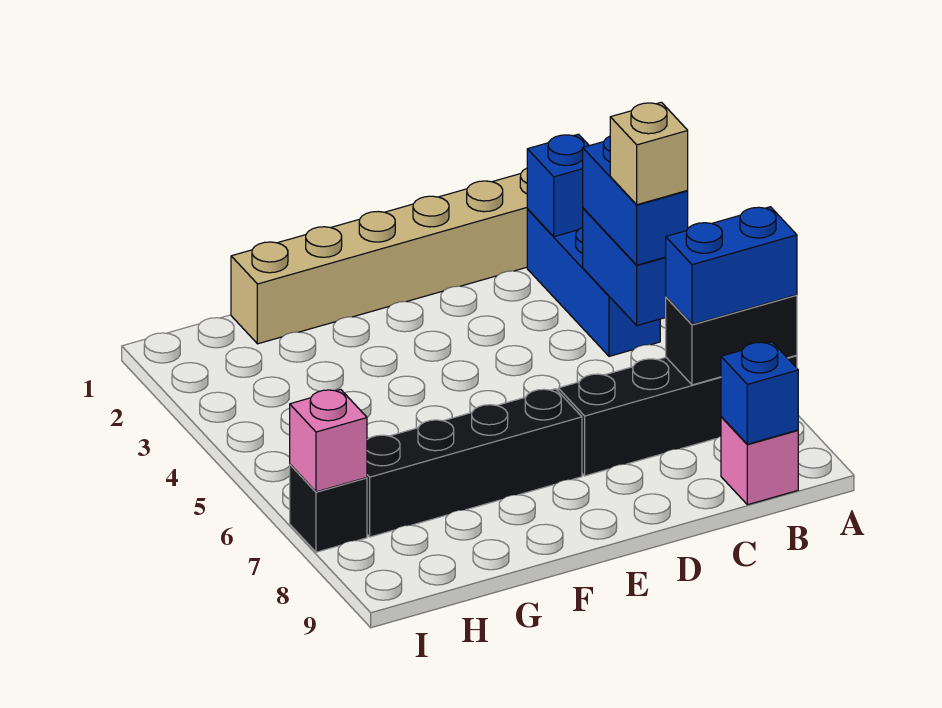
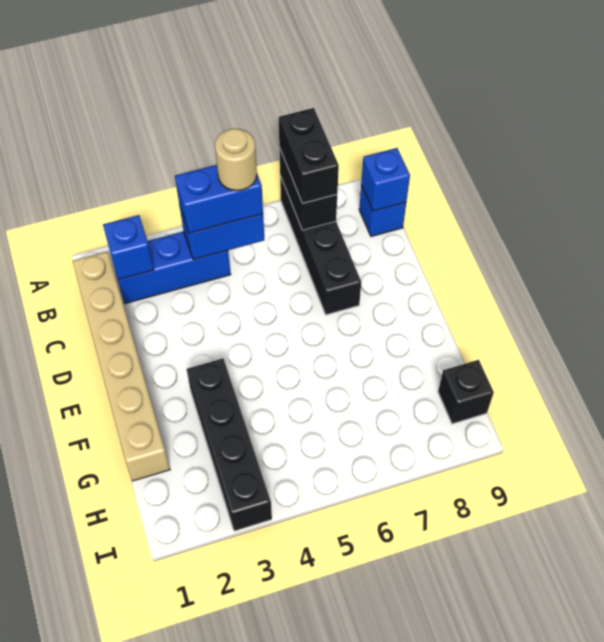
blue 1x2 brick [666,207,797,324] -> black 1x2 brick [279,108,339,203]
tan 1x1 brick [610,102,688,205] -> tan 1x1 round brick [215,129,257,191]
pink 1x1 brick [721,417,798,505] -> blue 1x1 brick [359,185,406,237]
black 1x4 brick [367,389,582,537] -> black 1x4 brick moved to [187,358,272,531]
black 1x1 brick [290,465,367,552] -> black 1x1 brick moved to [438,360,494,424]
pink 1x1 brick [290,389,367,492] -> none

